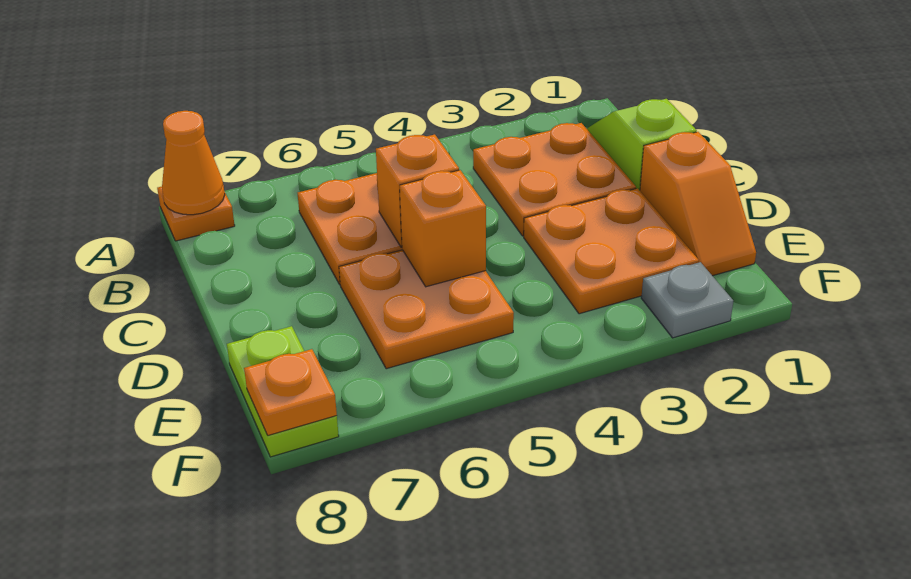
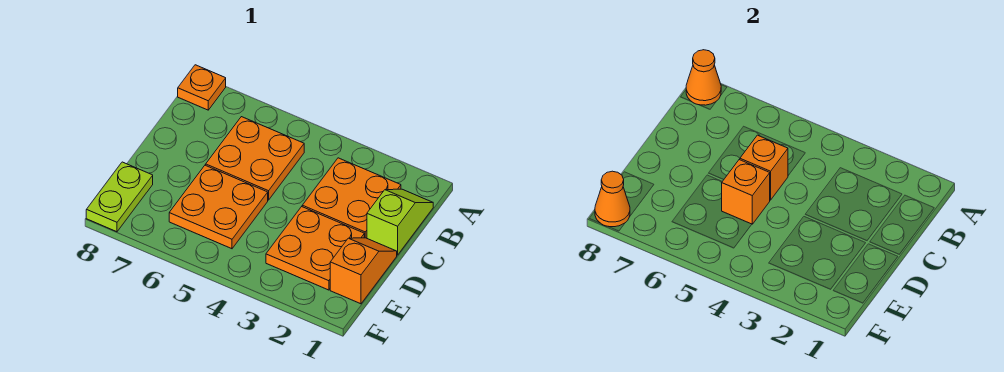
orange 1x2 slope [640,132,756,276] -> orange 1x2 slope turned to [330,238,397,304]
grey 1x1 plate [641,262,733,338] -> none
orange 1x1 plate [244,349,337,435] -> orange 1x1 cone [595,171,630,227]

